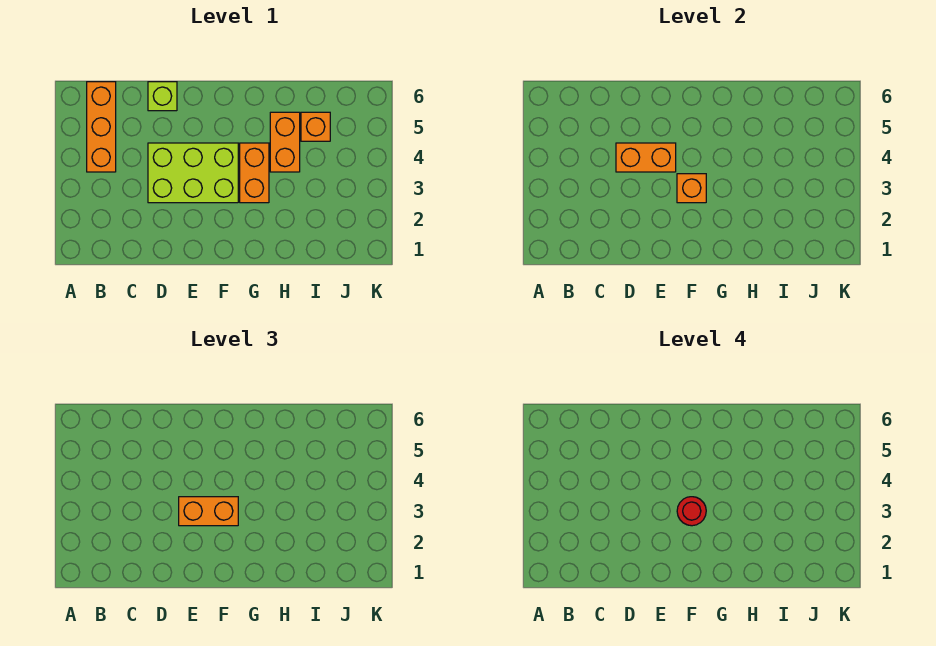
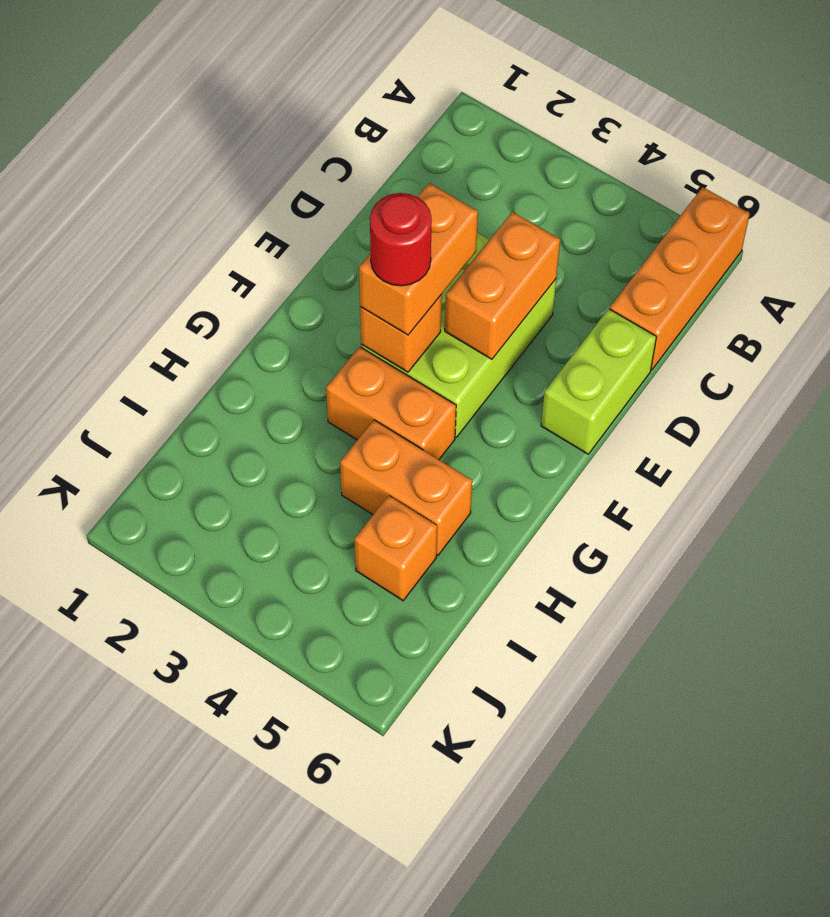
orange 1x3 brick [87,82,116,172] -> orange 1x3 brick turned to [610,187,750,370]
lime 1x1 brick [148,82,177,111] -> lime 1x2 brick [541,309,656,454]

